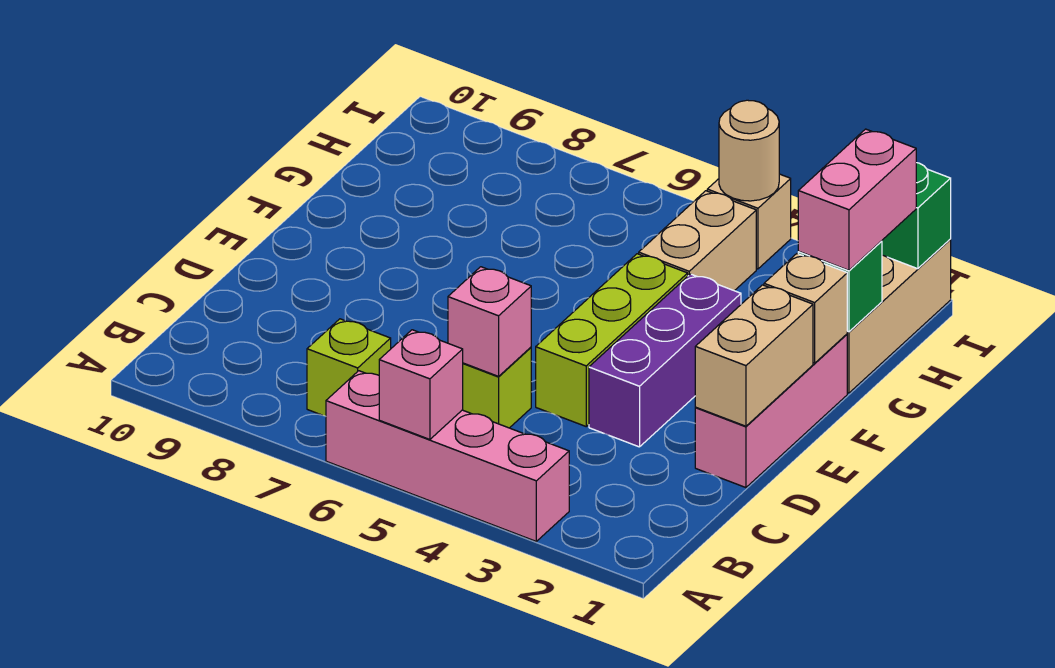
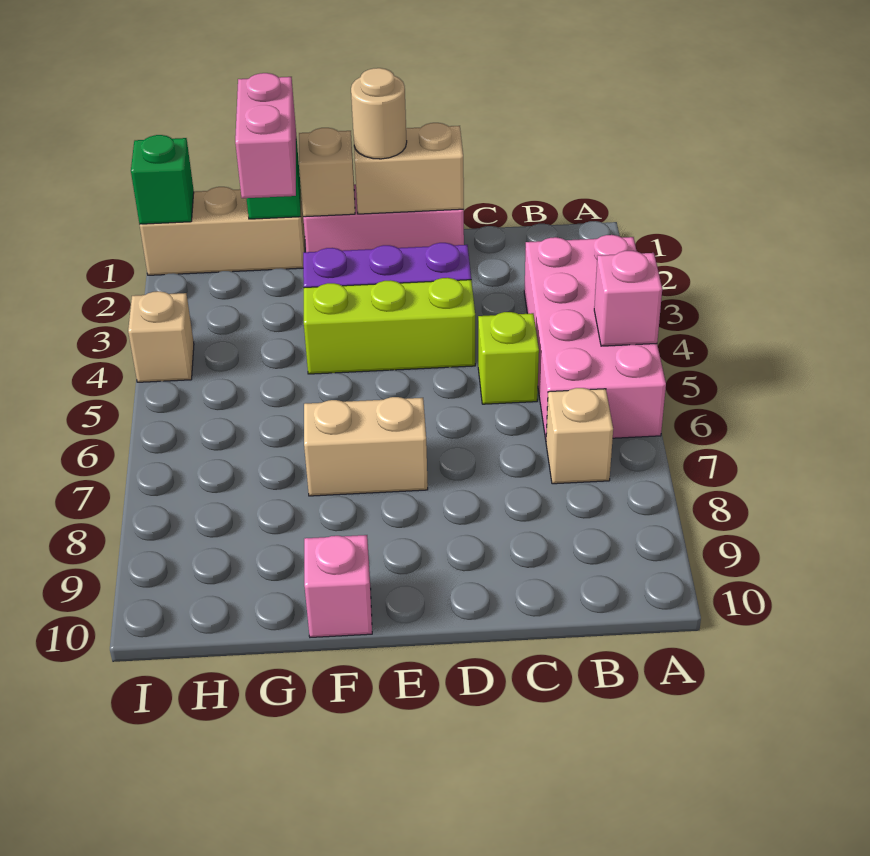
pink 1x4 brick [326,371,569,541] -> pink 2x4 brick [524,235,666,439]
lime 1x1 brick [307,319,391,416] -> tan 1x1 brick [546,388,613,484]
pink 1x1 brick [448,267,531,376] -> pink 1x1 brick moved to [304,535,372,637]
pink 1x2 brick [798,129,916,270] -> pink 1x2 brick turned to [235,73,296,198]
tan 1x2 brick [639,191,756,291] -> tan 1x2 brick moved to [304,397,428,496]
tan 1x1 round brick [719,100,779,201] -> tan 1x1 round brick moved to [351,68,407,159]

